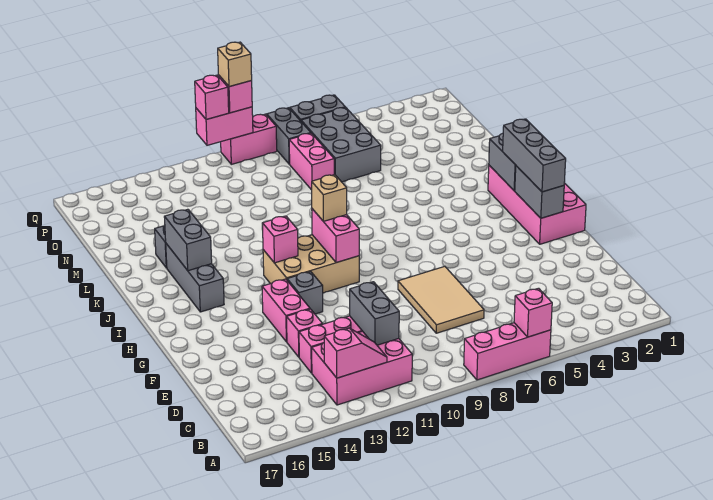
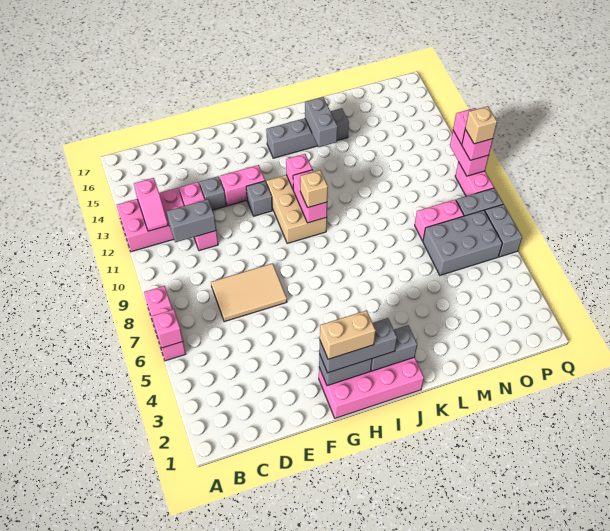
pink 2x3 brick [312,331,412,405] -> pink 2x3 brick turned to [117,188,184,252]
pink 1x1 brick [287,309,322,357] -> grey 1x1 brick [199,177,226,210]
none -> tan 1x2 brick [320,310,376,359]
pink 1x2 brick [312,209,359,263] -> pink 1x2 brick turned to [293,170,327,223]
grey 1x2 brick [164,209,212,271] -> grey 1x2 brick turned to [305,97,338,147]

